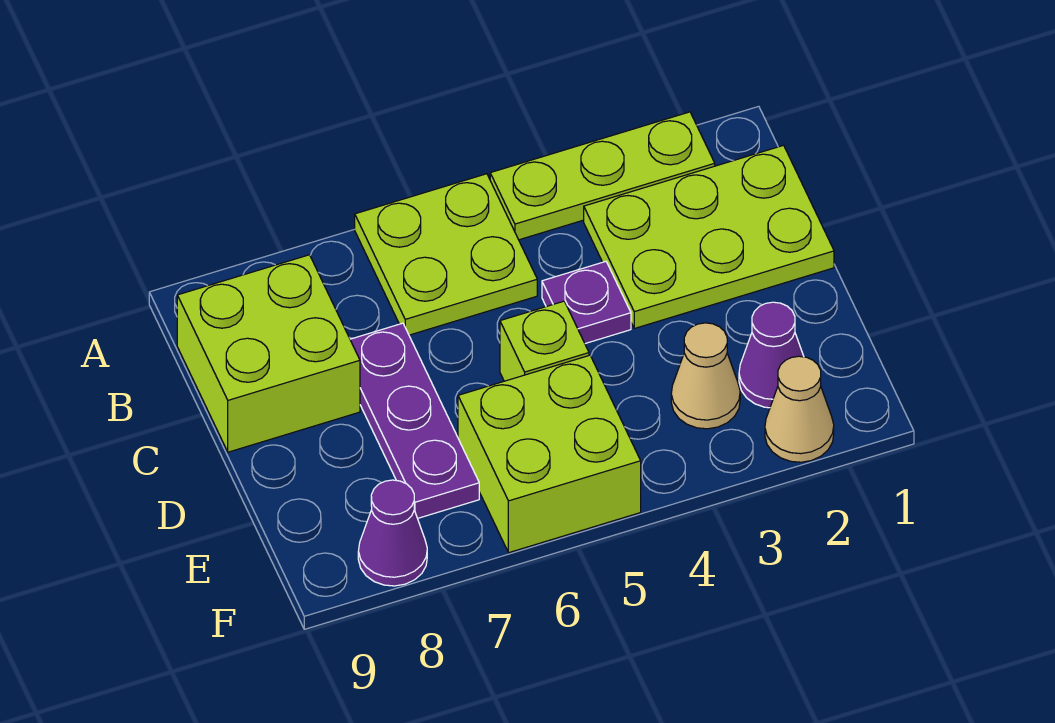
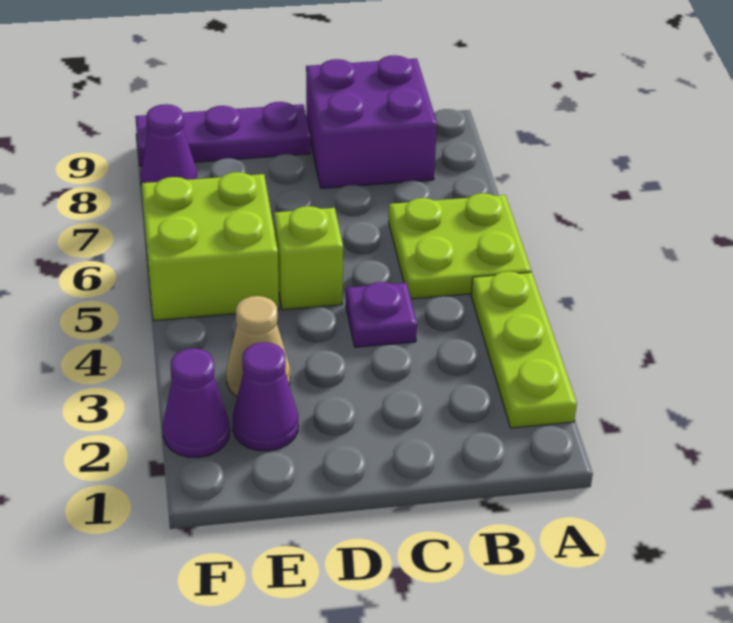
lime 2x3 plate [584,145,834,328] -> none
lime 2x2 brick [177,255,360,452] -> purple 2x2 brick [306,55,437,188]
purple 1x3 plate [350,323,479,518] -> purple 1x3 plate moved to [135,102,310,166]
tan 1x1 cone [765,356,834,462] -> purple 1x1 cone [163,348,230,458]

